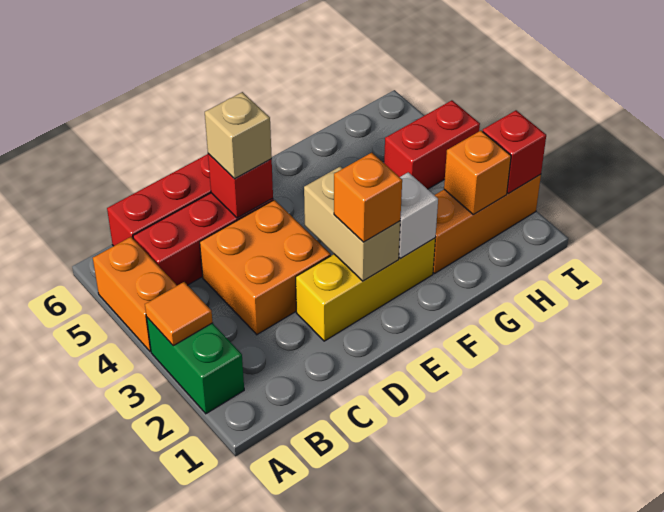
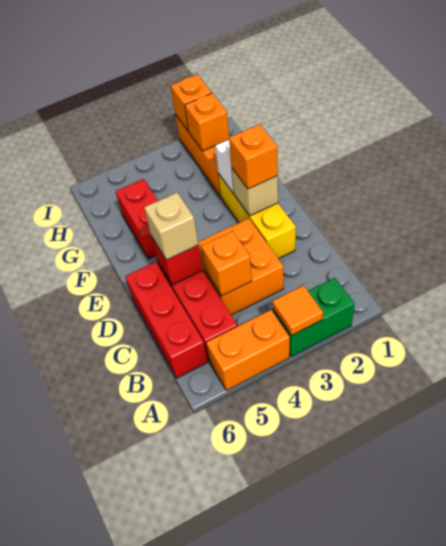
none -> orange 1x1 brick [201,231,252,296]
tan 1x2 brick [304,166,400,281] -> tan 1x1 brick [232,169,278,216]
red 1x2 brick [384,100,480,189] -> red 1x2 brick moved to [116,179,158,259]
red 1x1 brick [483,110,546,193] -> orange 1x1 brick [171,74,212,131]

